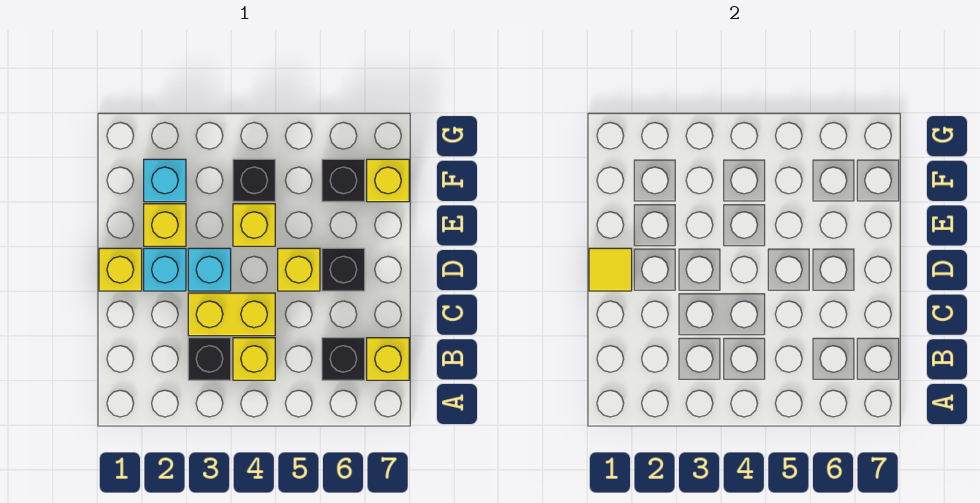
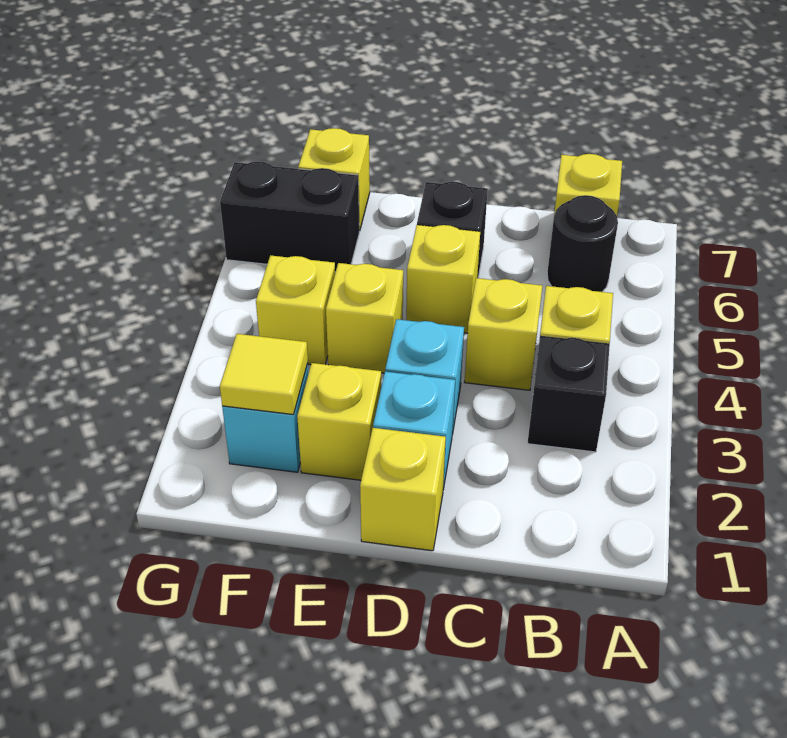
black 1x1 brick [322,338,365,380] -> black 1x1 round brick [547,195,618,292]
yellow 1x2 brick [188,293,275,336] -> yellow 1x1 brick [465,278,542,390]
yellow 1x1 tile [589,248,632,291] -> yellow 1x1 tile moved to [220,334,308,415]
black 1x1 brick [233,159,275,202] -> yellow 1x1 brick [256,255,335,365]
black 1x1 brick [322,159,365,202] -> black 1x2 brick [220,161,359,272]

